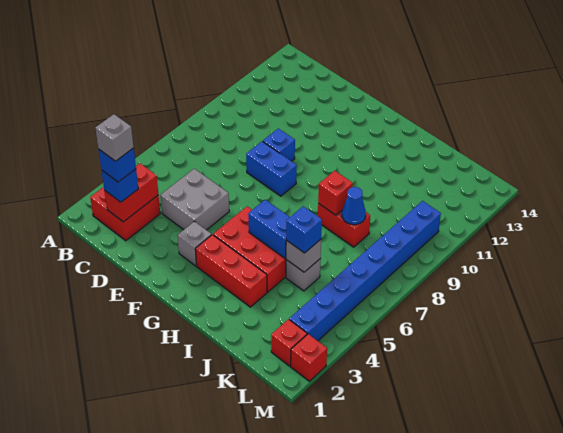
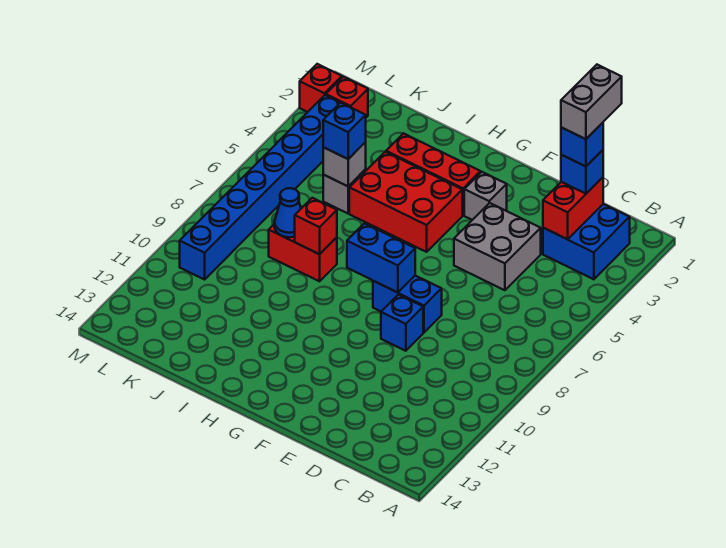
red 2x2 brick [90,187,160,241] -> blue 2x2 brick [543,204,630,279]
grey 1x1 brick [96,114,134,161] -> grey 1x2 brick [561,65,622,139]
blue 1x2 brick [248,200,289,258] -> blue 1x2 brick moved to [347,223,415,293]

